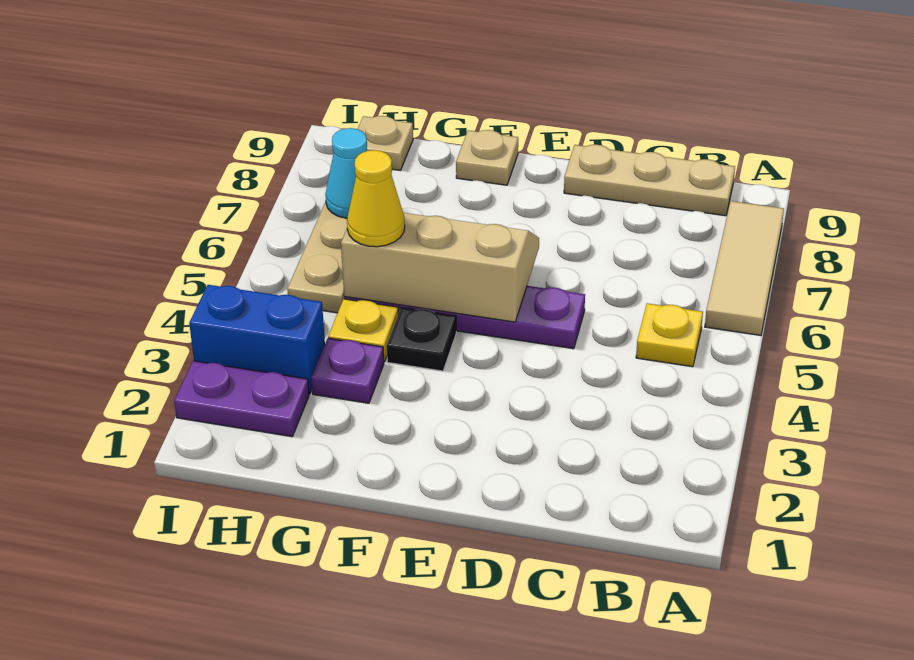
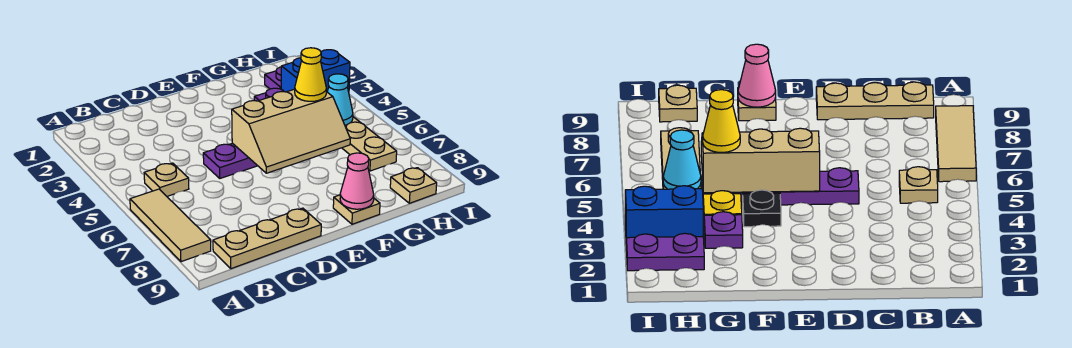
yellow 1x1 plate [636,303,703,367] -> tan 1x1 plate [144,163,189,196]
none -> pink 1x1 cone [340,153,374,209]
cyan 1x1 cone [325,128,367,218] -> cyan 1x1 cone moved to [327,74,353,125]

